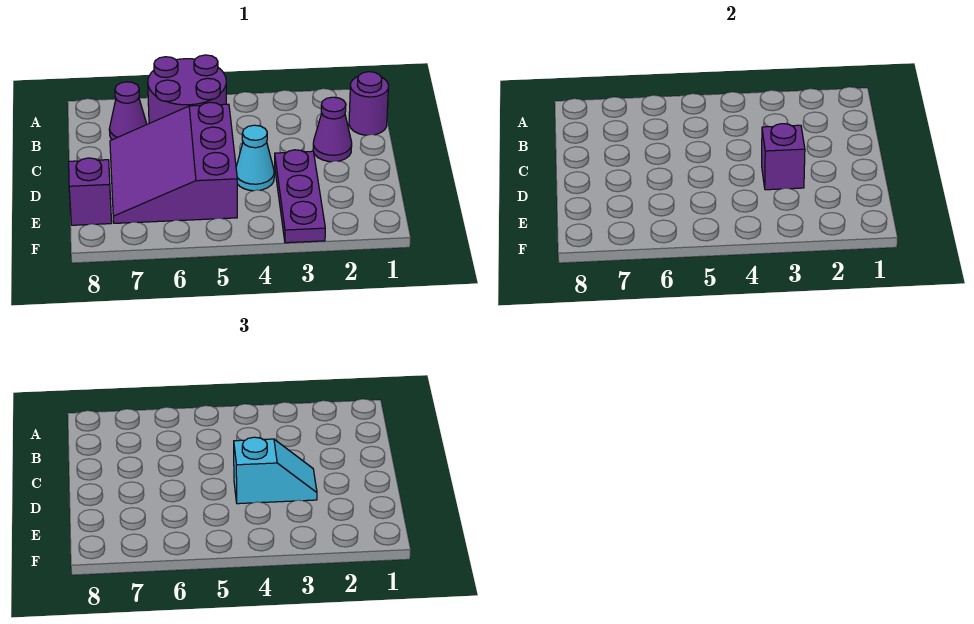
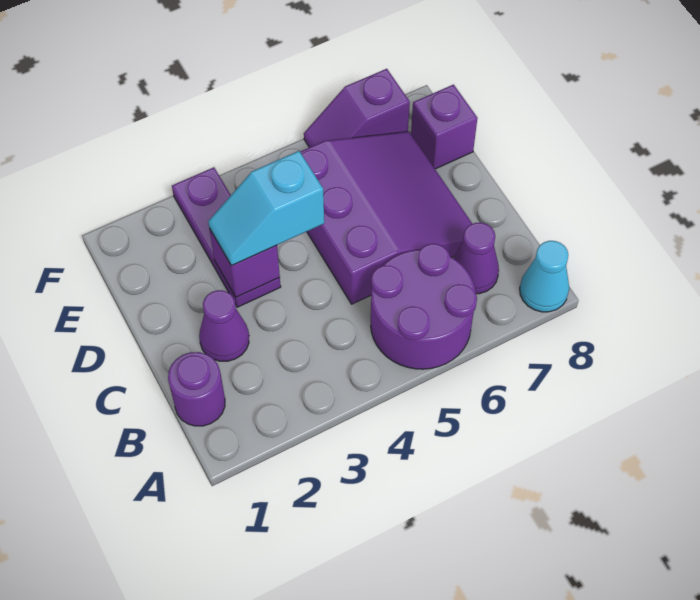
cyan 1x1 cone [236,125,274,191] -> cyan 1x1 cone moved to [520,241,569,312]
none -> purple 1x2 slope [304,69,410,147]

